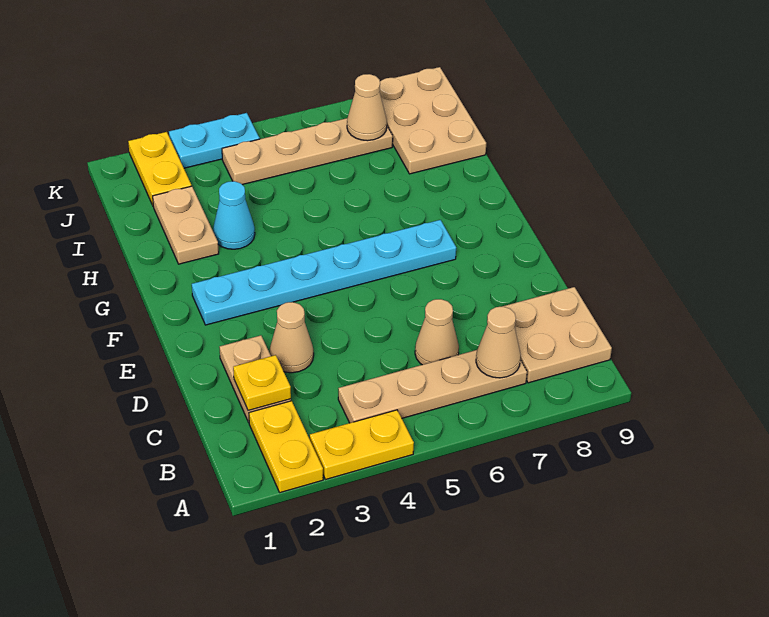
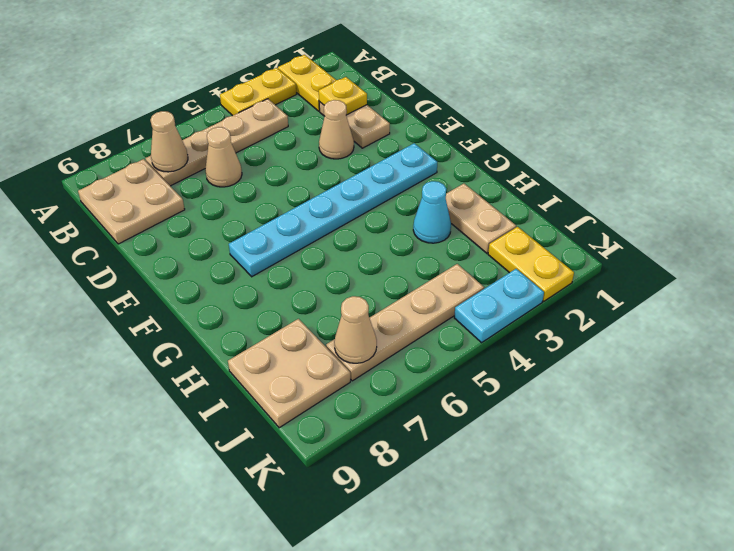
tan 2x3 plate [380,67,486,174] -> tan 2x2 plate [228,319,350,428]

